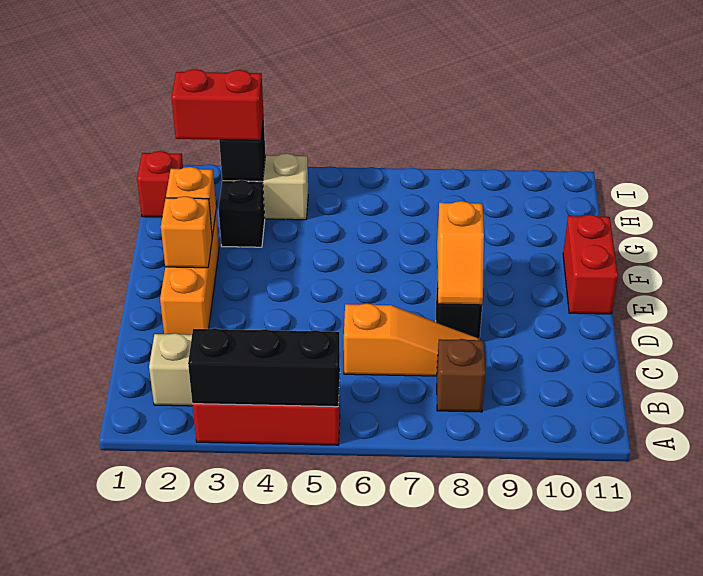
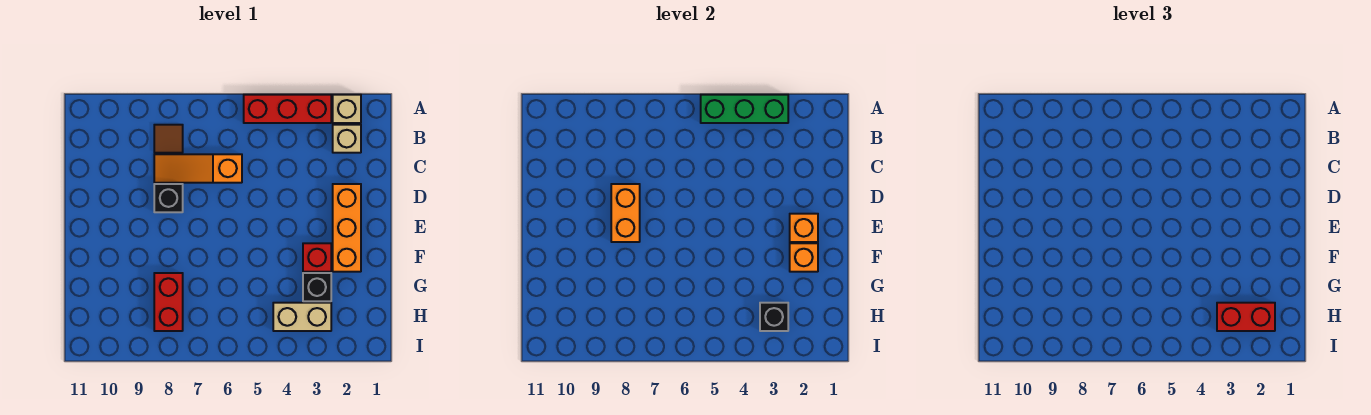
none -> tan 1x1 brick [333,95,361,123]
black 1x3 brick [188,328,340,407] -> green 1x3 brick [701,95,788,123]
brown 1x1 brick [437,339,486,412] -> brown 1x1 tile [154,125,183,153]
orange 1x2 slope [437,201,484,305] -> orange 1x2 brick [611,184,640,242]
red 1x2 brick [563,215,618,314] -> red 1x2 brick moved to [154,273,183,331]
red 1x1 brick [137,151,183,217] -> red 1x1 brick moved to [303,243,331,272]

